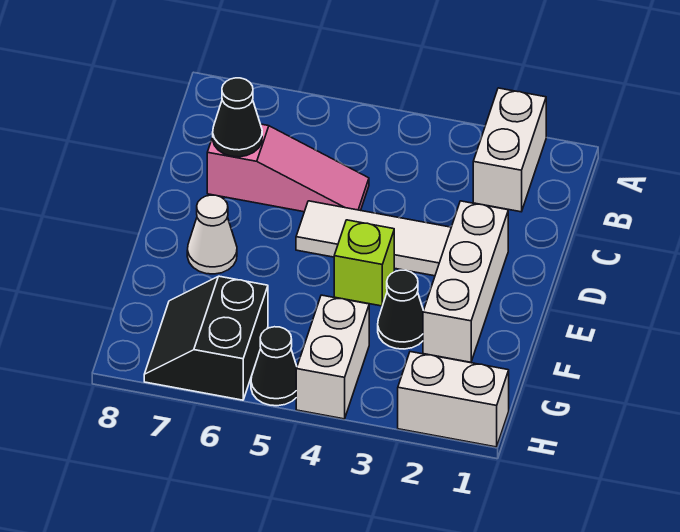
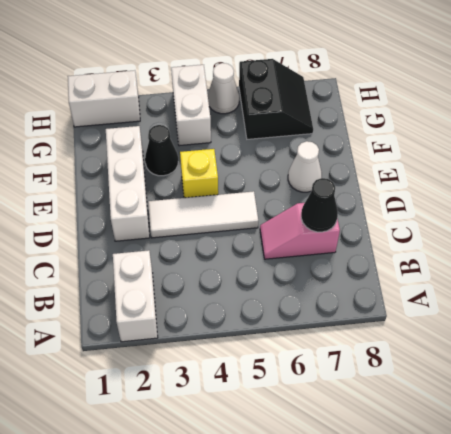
pink 1x3 slope [207,124,369,212] -> pink 1x2 slope [260,203,340,259]
lime 1x1 brick [334,220,394,306] -> yellow 1x1 brick [180,149,218,198]
black 1x1 cone [251,327,297,406] -> white 1x1 cone [208,63,239,114]

